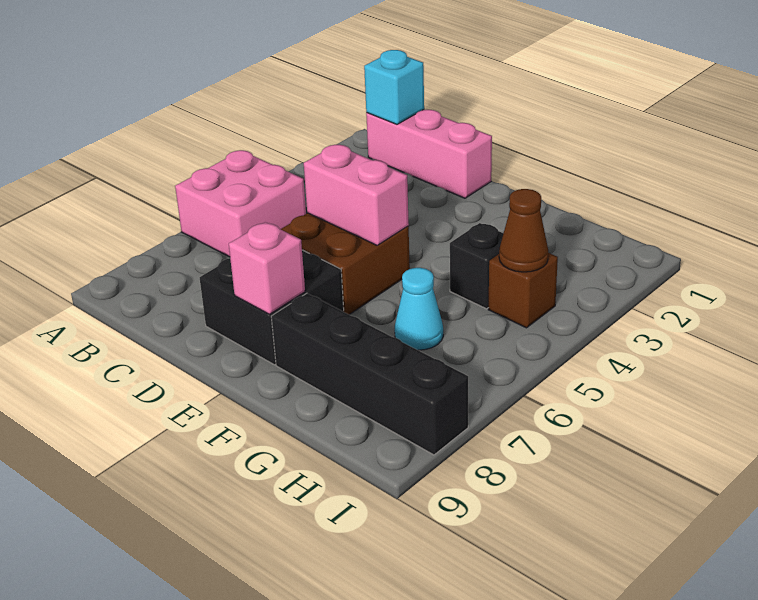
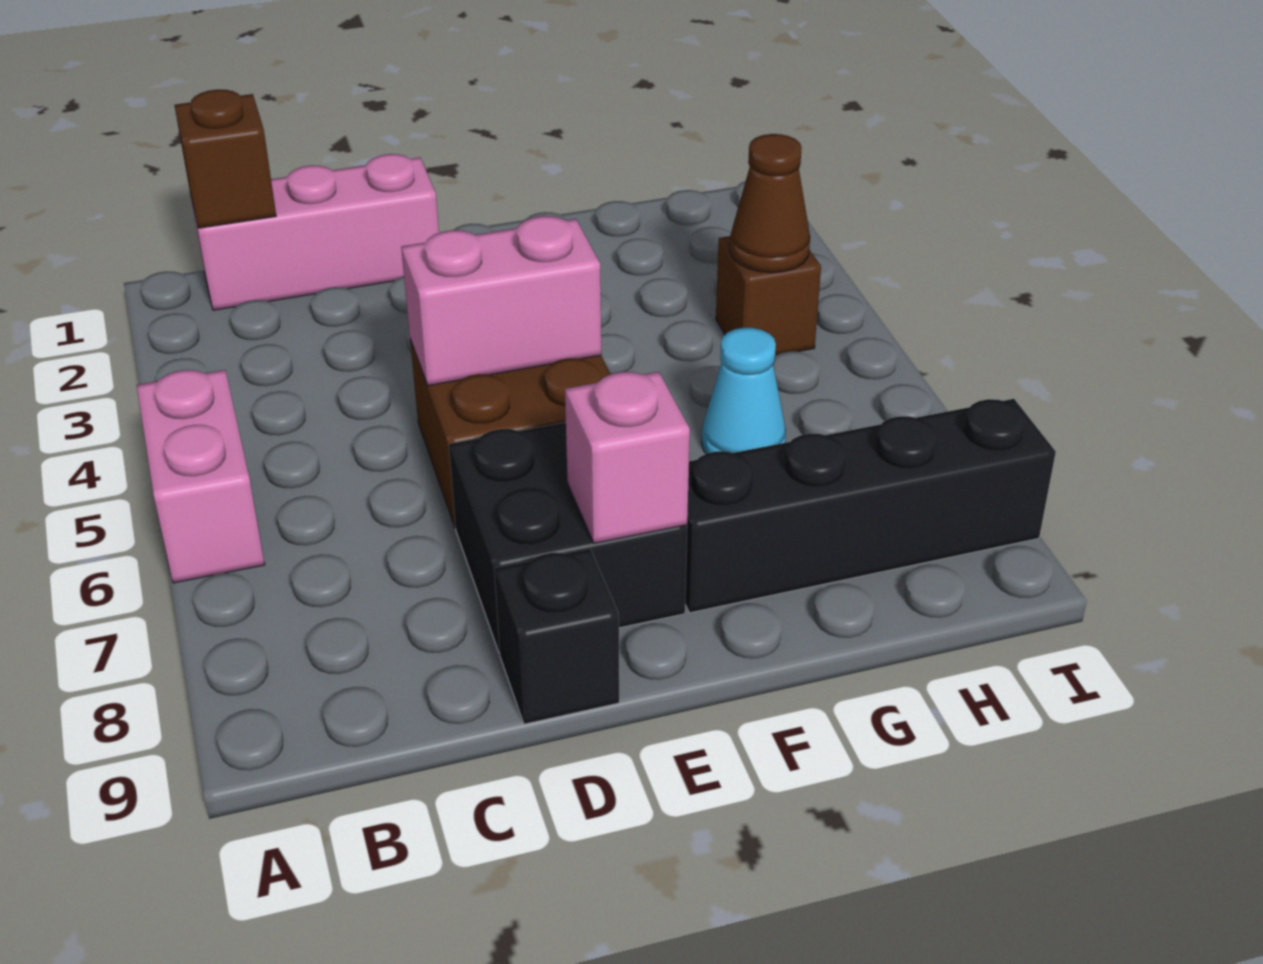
pink 2x2 brick [175,150,306,257] -> pink 1x2 brick [137,370,265,583]
cyan 1x1 brick [364,50,424,124] -> brown 1x1 brick [174,89,276,228]
black 1x1 brick [450,223,504,309] -> black 1x1 brick moved to [494,549,619,724]

